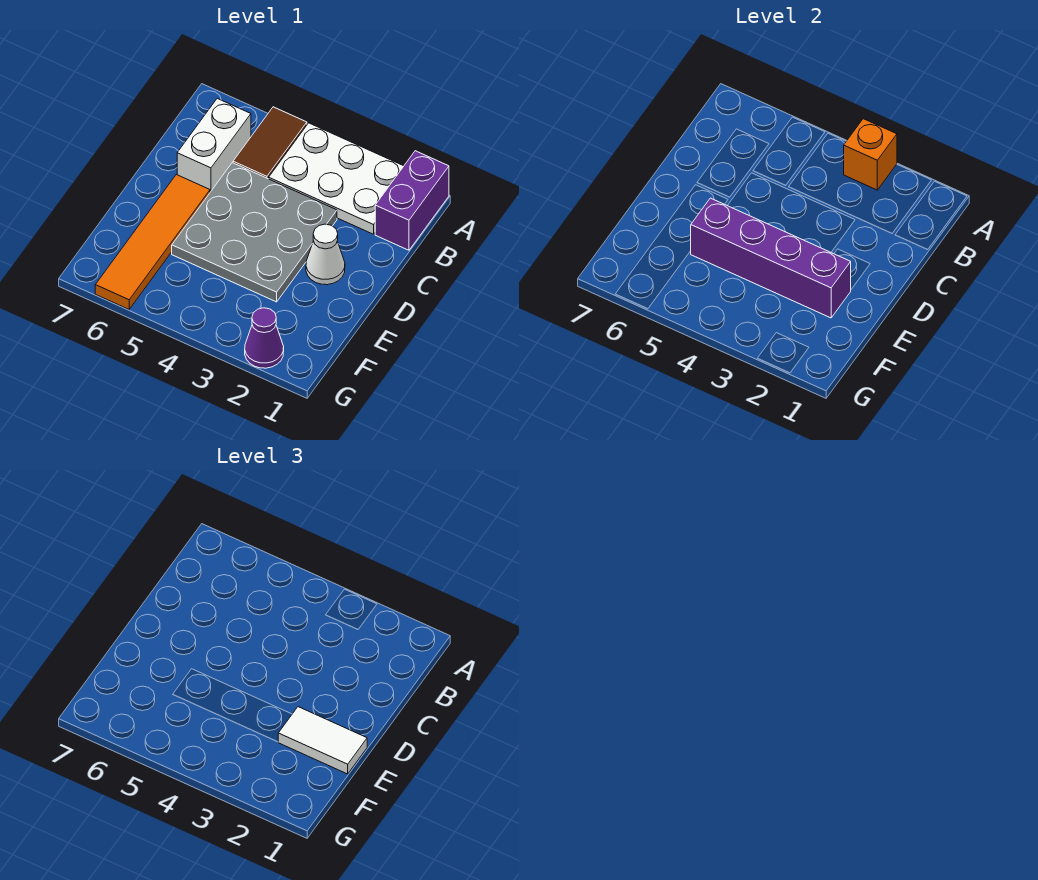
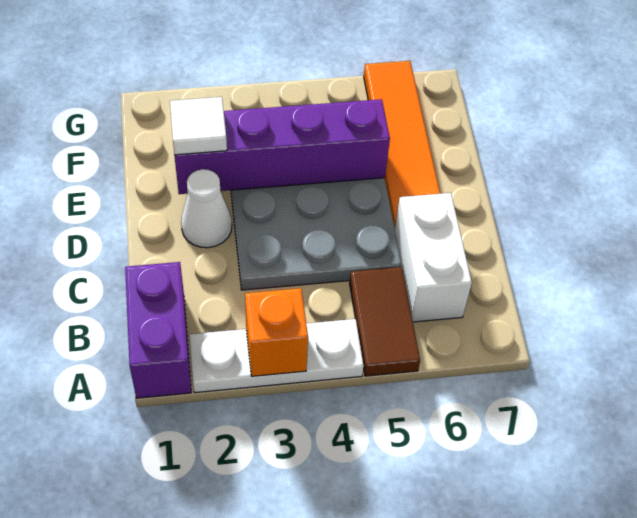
white 2x3 plate [269,123,404,234] -> white 1x3 plate [189,319,364,393]
white 1x2 tile [278,707,367,774] -> white 1x1 tile [170,97,227,155]
purple 1x1 cone [245,308,284,368] -> none

